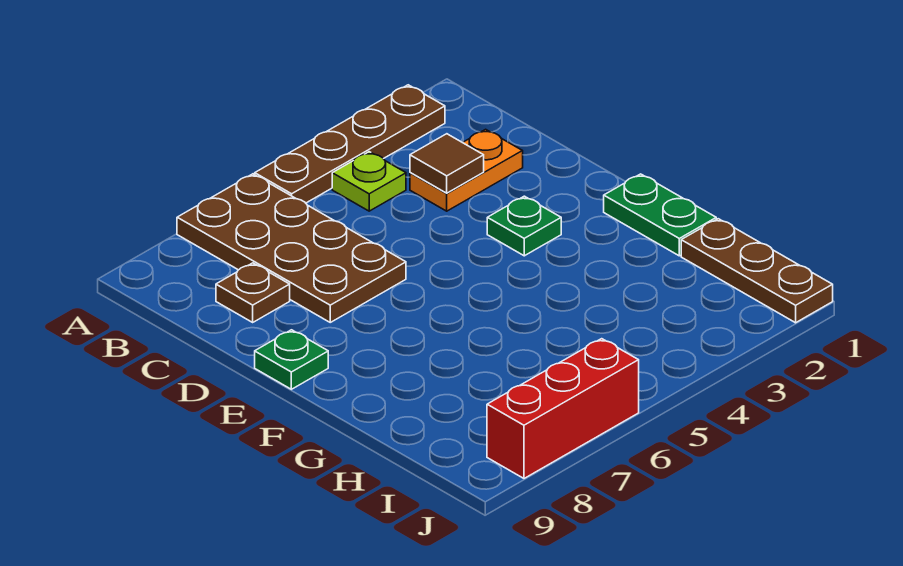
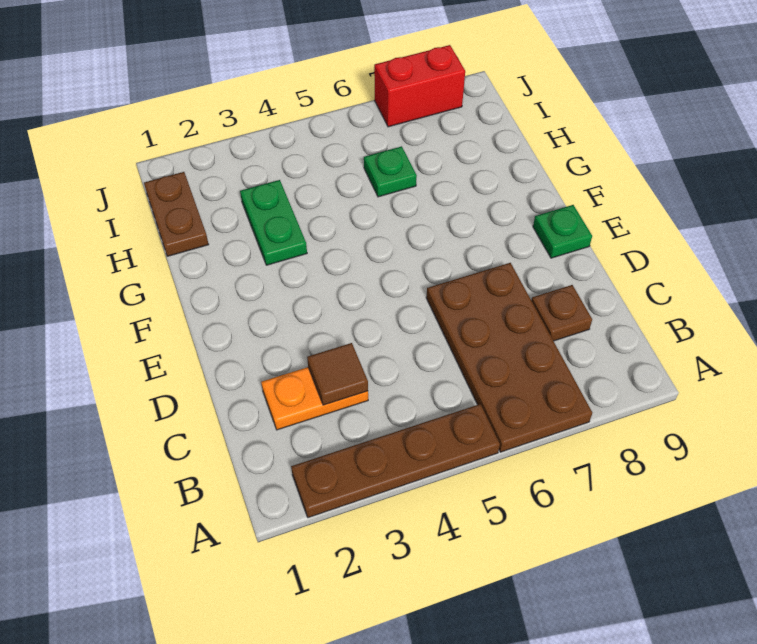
lime 1x1 plate [332,152,406,211] -> none
green 1x1 plate [487,196,561,256] -> green 1x1 plate moved to [364,146,417,197]
green 1x2 plate [604,174,716,256] -> green 1x2 plate moved to [240,180,307,265]
brown 1x3 plate [681,219,833,323] -> brown 1x2 plate [144,172,209,256]
red 1x3 brick [487,339,639,478] -> red 1x2 brick [374,45,465,127]

